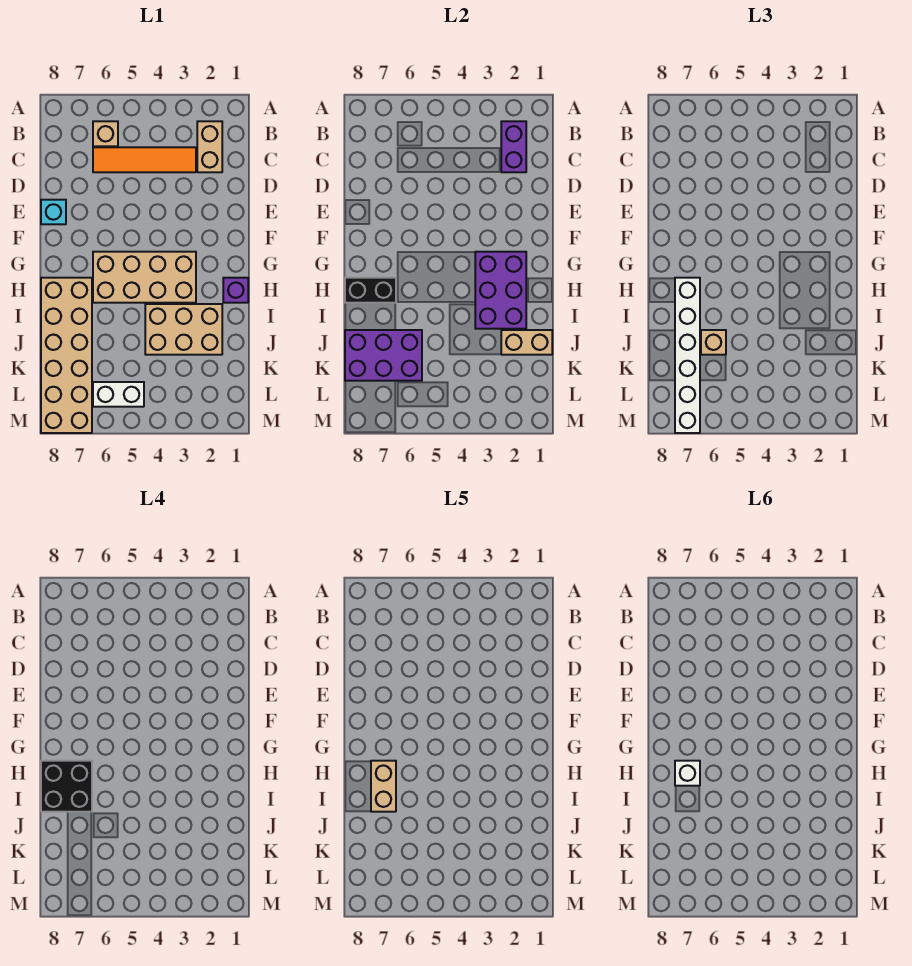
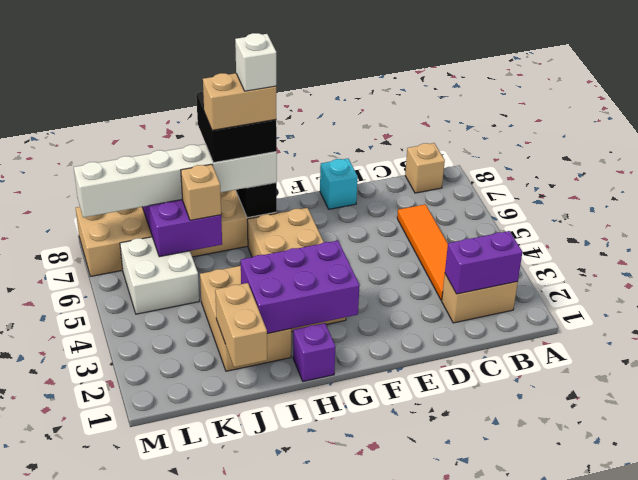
tan 1x1 brick [93,121,118,146] -> tan 1x1 brick moved to [405,143,445,193]
white 1x2 brick [93,382,144,407] -> white 2x2 brick [120,237,199,314]

